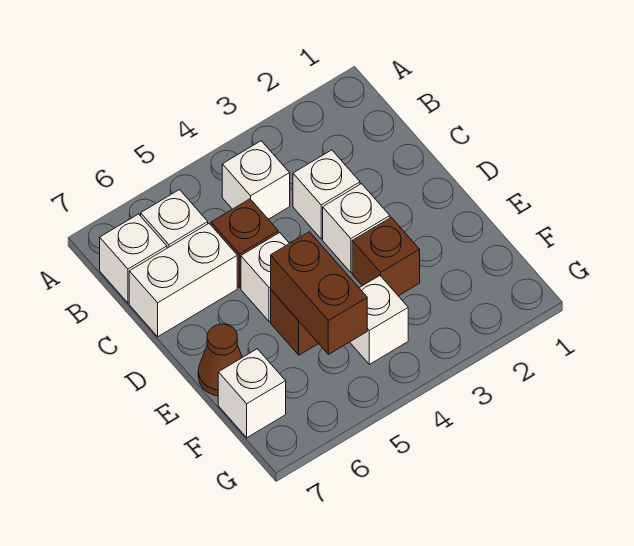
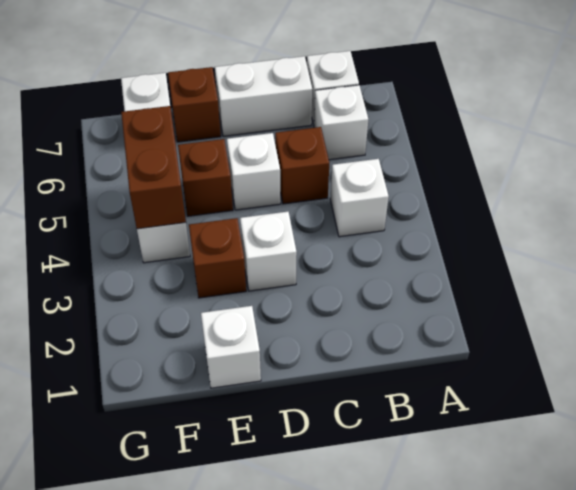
white 1x1 brick [293,150,360,239] -> white 1x1 brick moved to [201,306,261,388]
white 1x2 brick [129,224,237,337] -> white 1x2 brick turned to [215,56,312,136]
brown 1x2 brick [271,232,367,355] -> brown 1x2 brick turned to [121,106,186,229]
brown 1x1 cone [198,324,242,396] -> brown 1x1 brick [168,67,221,142]

